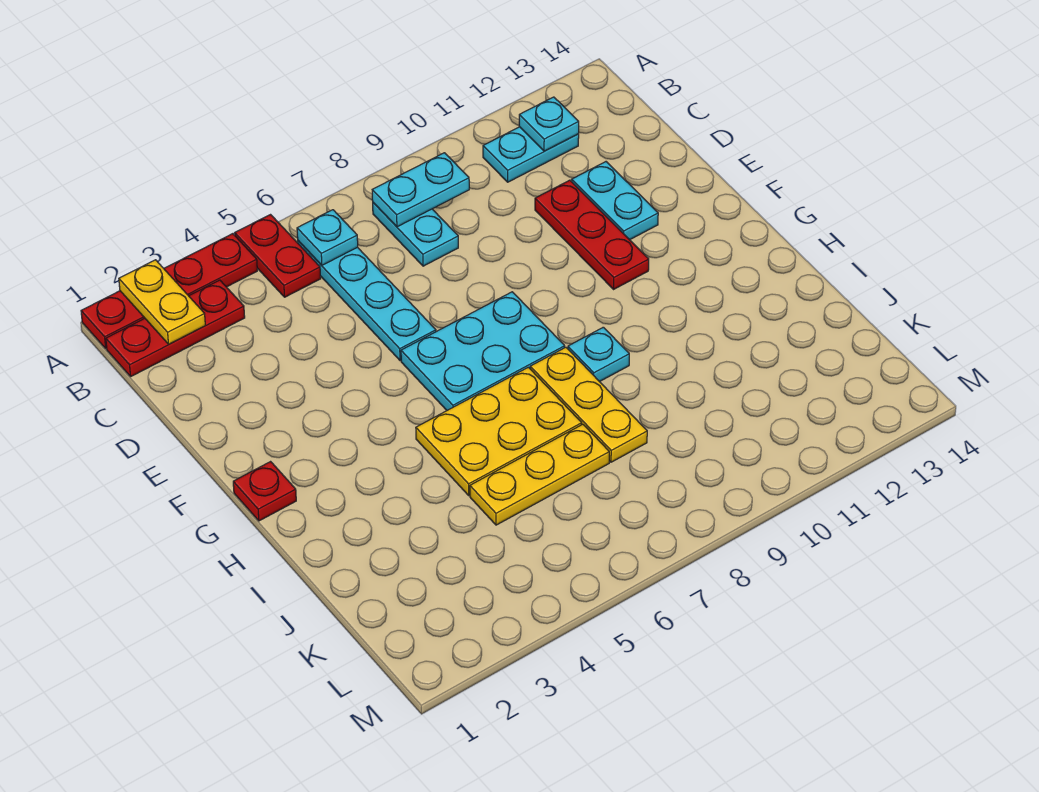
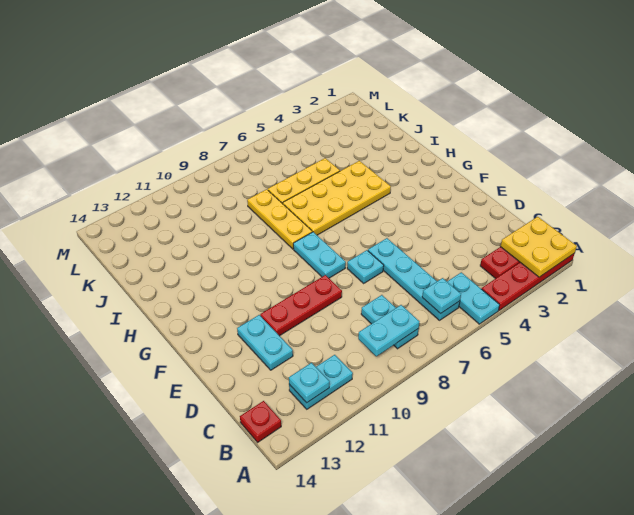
yellow 1x2 plate [119,260,205,344] -> yellow 2x2 plate [500,217,577,277]
red 1x2 plate [235,215,321,297] -> cyan 1x2 plate [447,272,500,324]
red 1x3 plate [535,180,649,289] -> red 1x3 plate turned to [260,275,342,336]
cyan 2x3 plate [401,292,565,410] -> cyan 1x2 plate [293,232,346,278]
red 1x1 plate [233,462,296,521] -> red 1x1 plate moved to [240,401,281,442]
yellow 2x3 plate [416,367,582,495] -> yellow 2x4 plate [283,161,391,235]
cyan 1x1 plate [568,327,629,382] -> cyan 1x1 plate moved to [347,250,384,283]

